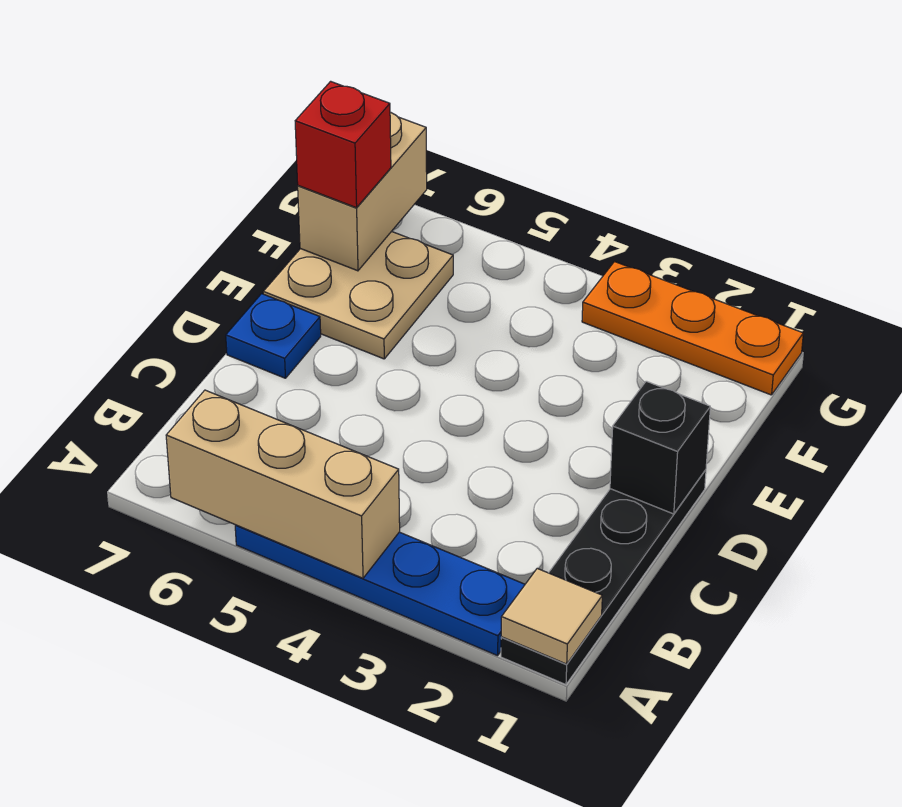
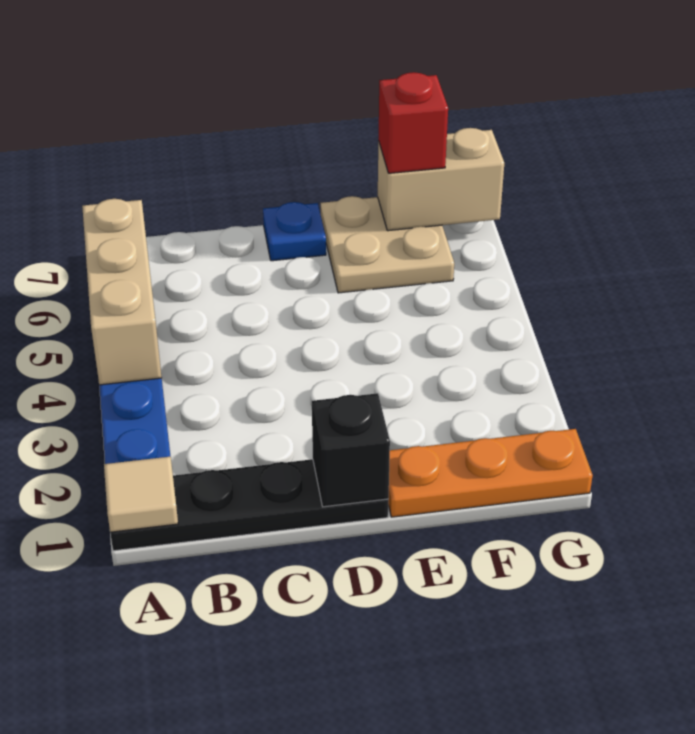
orange 1x3 plate [582,262,803,395] -> orange 1x3 plate turned to [388,429,593,517]

